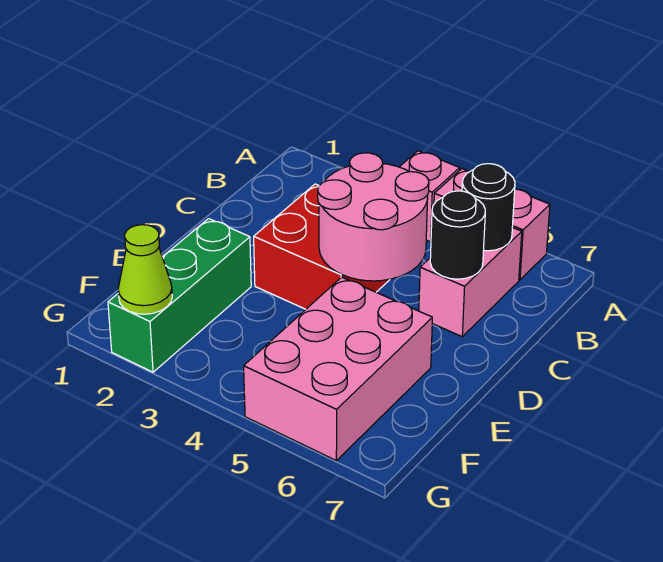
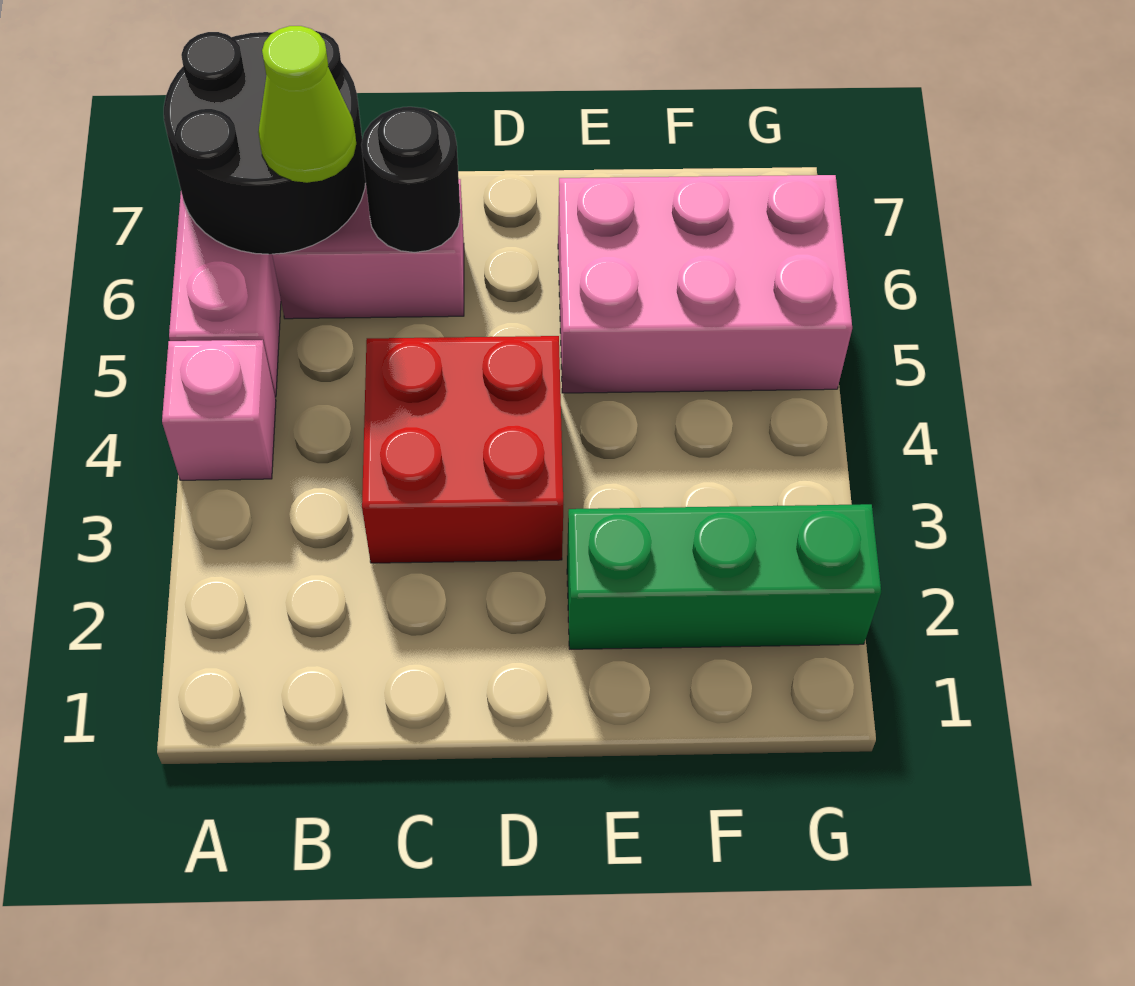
black 1x1 round brick [462,164,515,251] -> black 2x2 round brick [164,31,366,254]
pink 2x2 round brick [318,153,429,281] -> none
lime 1x1 cone [118,225,172,314] -> lime 1x1 cone moved to [258,26,356,183]

